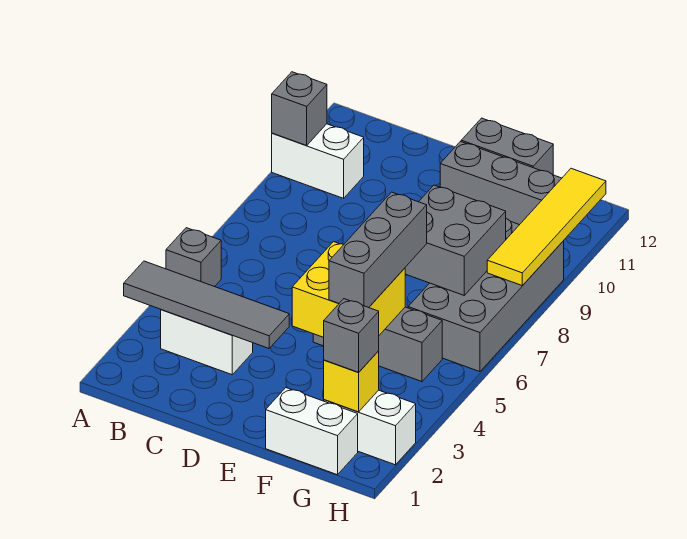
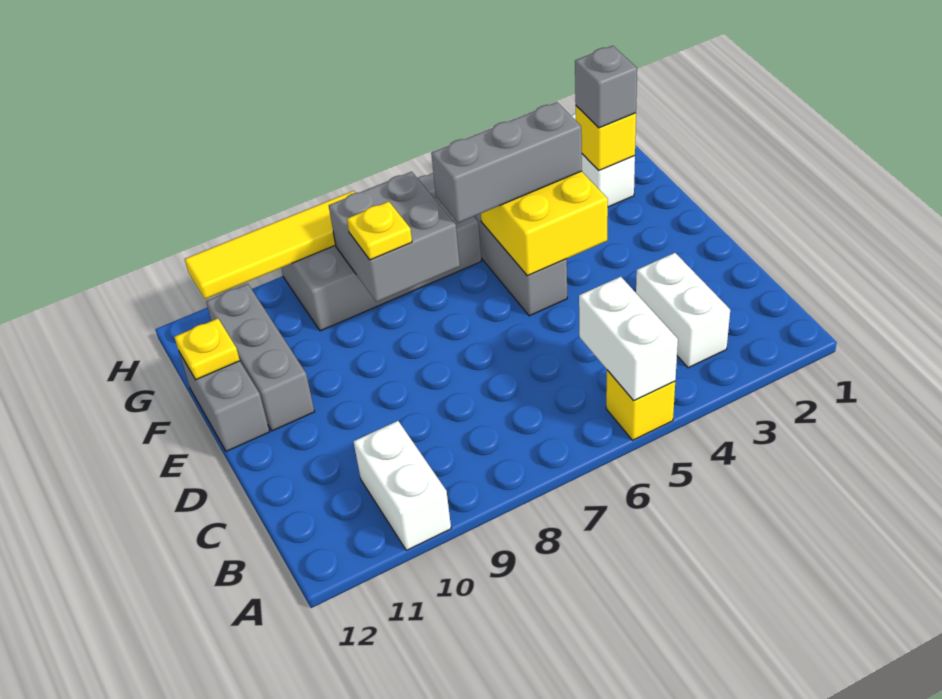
grey 1x4 tile [124,261,289,348] -> none
grey 1x1 brick [166,228,221,287] -> yellow 1x1 brick [606,370,675,440]
grey 1x1 brick [272,72,327,145] -> none
white 1x2 brick [266,388,358,475] -> white 1x2 brick moved to [579,277,678,401]
none -> yellow 1x1 plate [347,201,412,260]
none -> yellow 1x1 plate [174,318,240,380]

